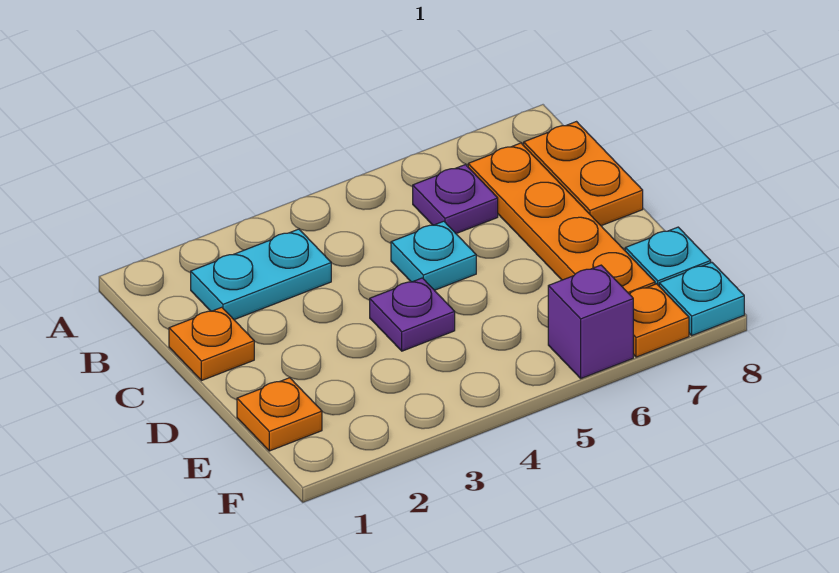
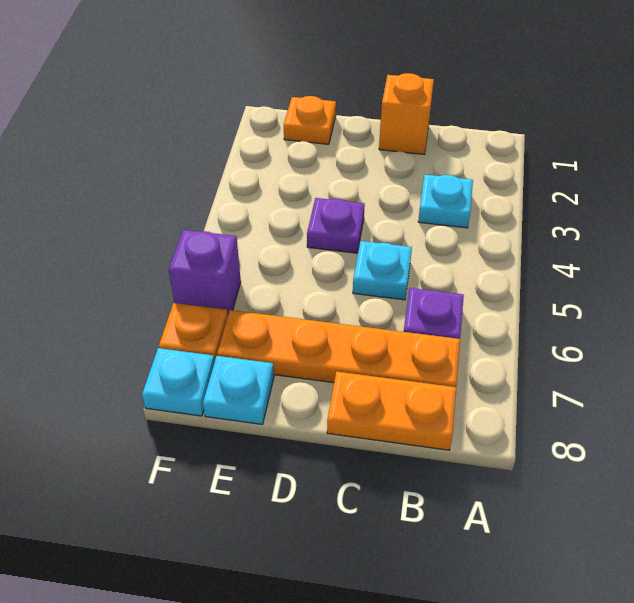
cyan 1x2 plate [191,229,331,320] -> cyan 1x1 plate [418,175,473,228]
orange 1x1 plate [169,307,254,381] -> orange 1x1 brick [379,73,434,154]

